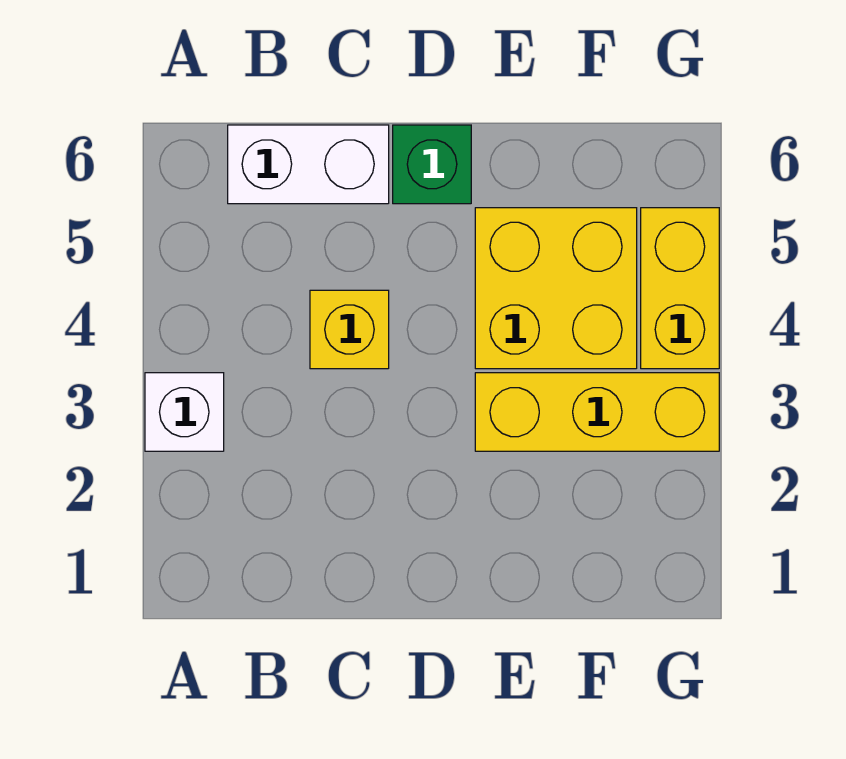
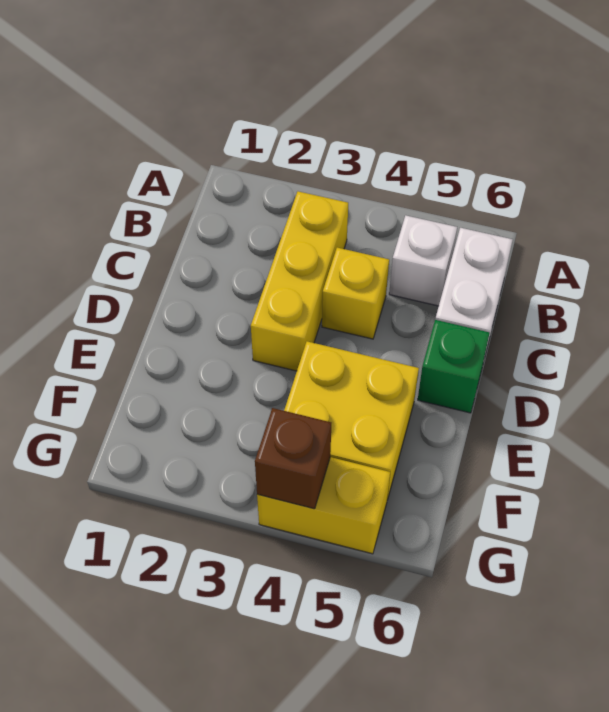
white 1x1 brick [145,373,224,451] -> white 1x1 brick moved to [389,215,457,306]
yellow 1x3 brick [475,373,719,451] -> yellow 1x3 brick moved to [251,191,348,371]
none -> brown 1x1 brick [255,408,331,509]

